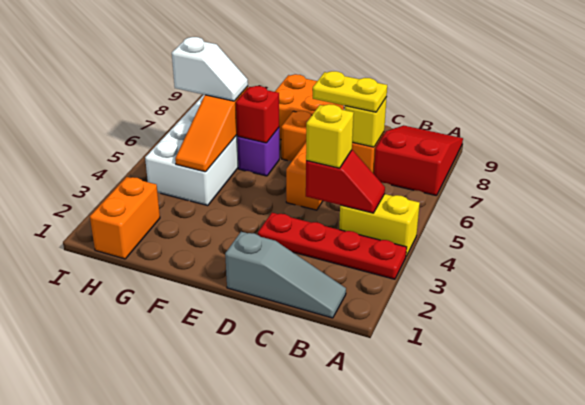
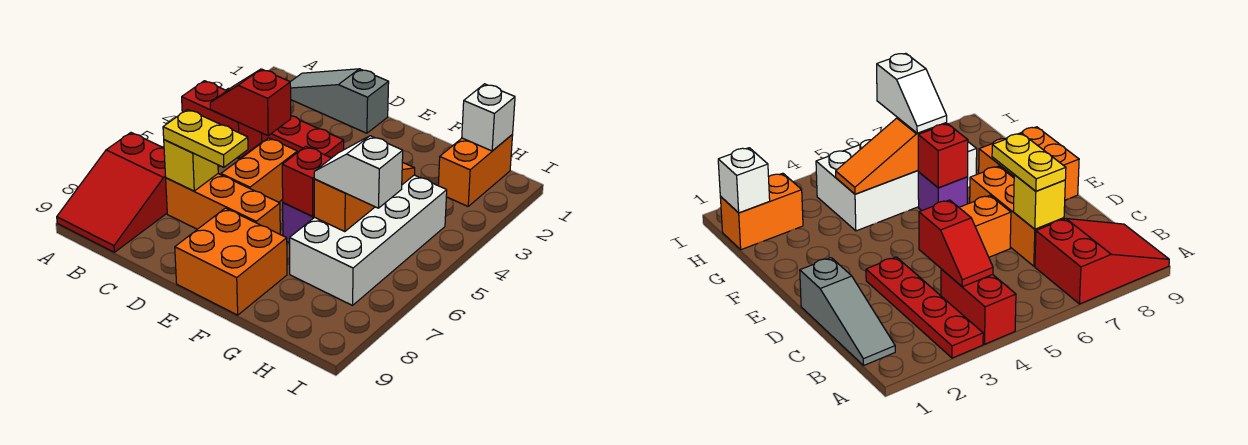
yellow 1x2 brick [339,194,420,256] -> red 1x2 brick [182,81,262,159]
yellow 1x1 brick [306,104,354,168] -> none
none -> white 1x1 brick [462,84,515,151]

